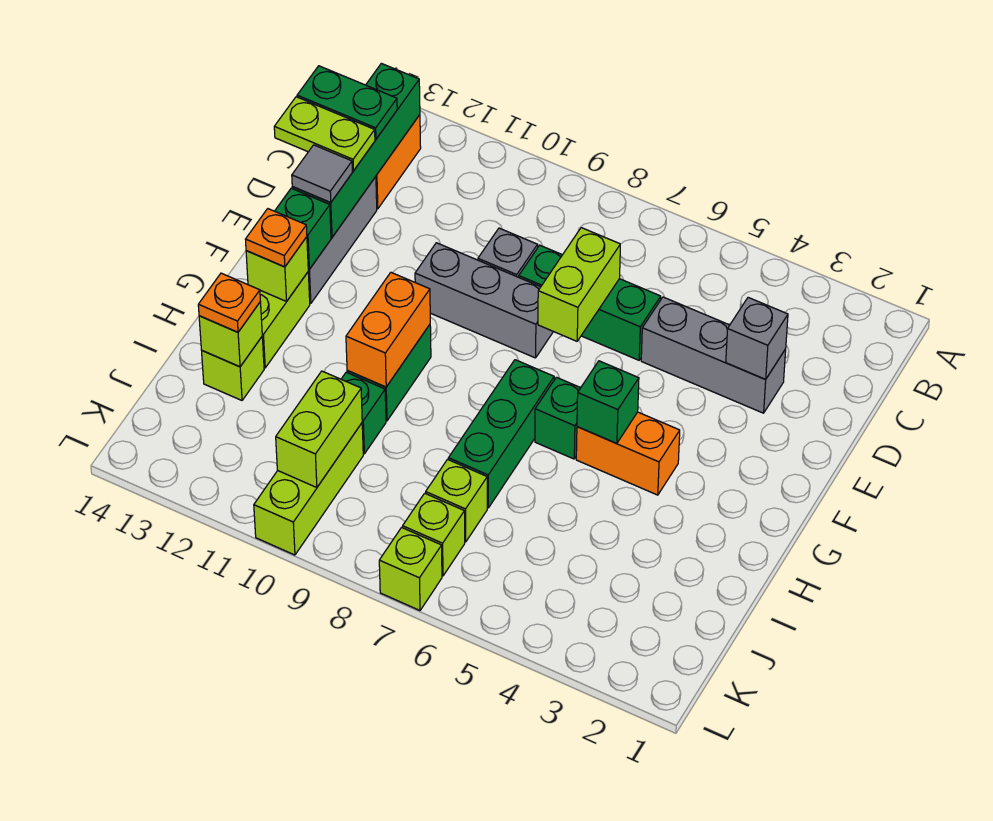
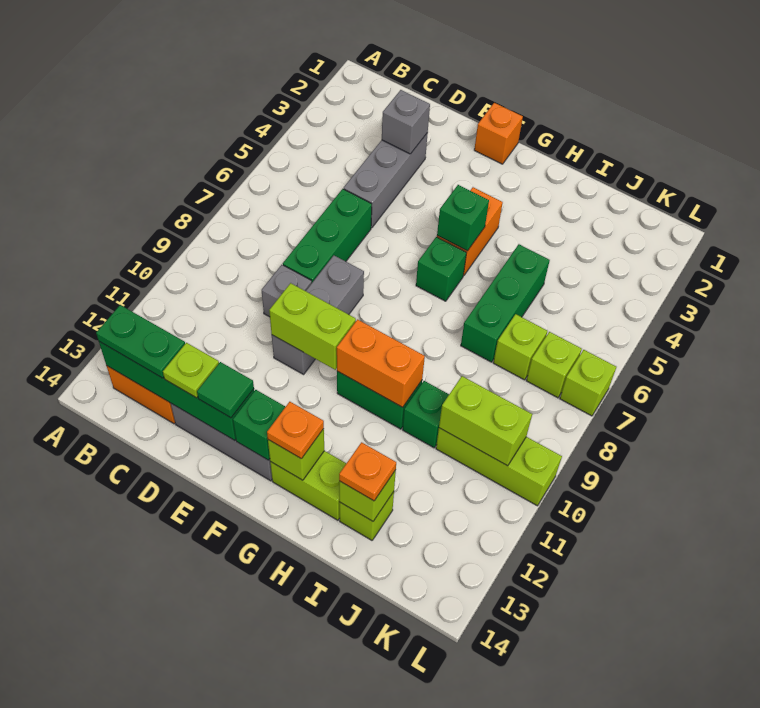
green 1x2 plate [297,66,397,139] -> green 1x2 plate turned to [96,305,185,378]
lime 1x2 brick [538,228,620,341] -> lime 1x2 brick moved to [269,283,356,370]
lime 1x2 plate [274,97,375,171] -> lime 1x1 plate [163,343,219,398]
grey 1x1 tile [292,145,352,202] -> green 1x1 tile [197,362,254,418]
none -> orange 1x1 brick [474,103,523,164]
green 1x3 brick [448,360,554,508] -> green 1x3 brick turned to [461,244,550,362]

